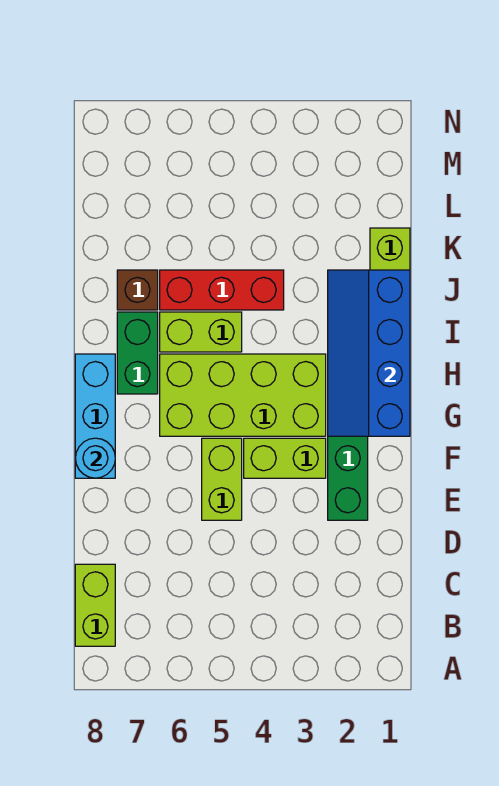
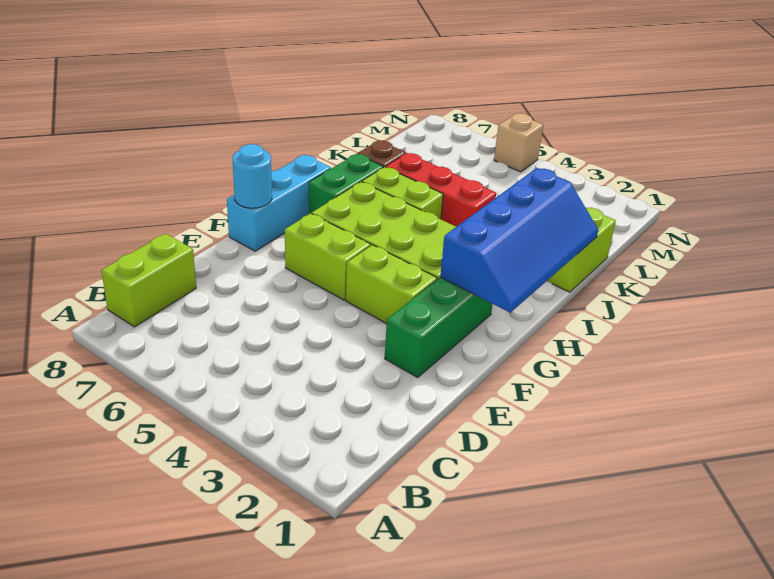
lime 1x2 brick [202,438,242,520] -> lime 1x2 brick turned to [285,213,371,300]
blue 2x4 slope [328,270,410,436] -> blue 2x4 slope turned to [440,168,598,313]
none -> tan 1x1 brick [494,113,543,172]

